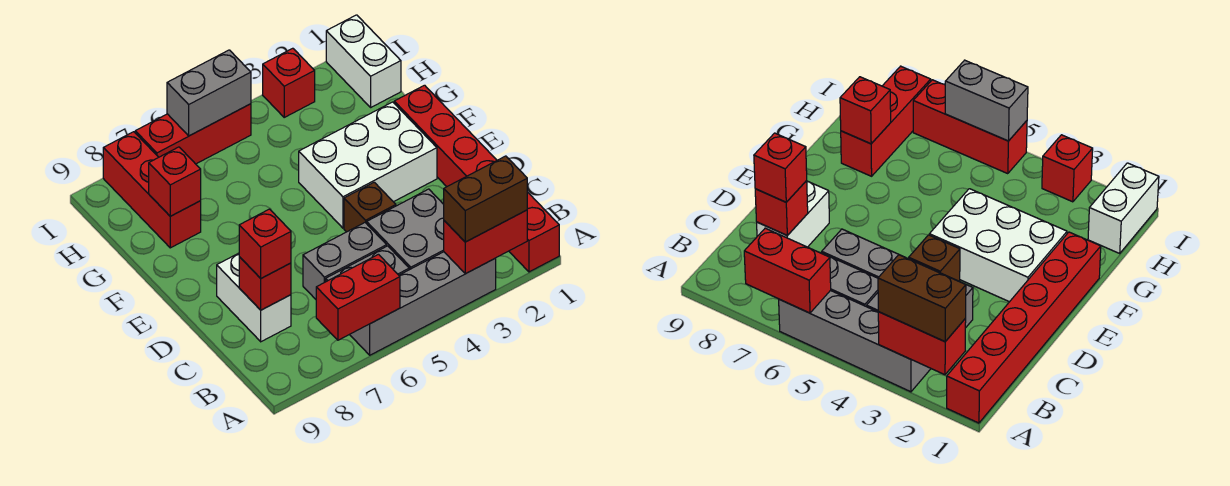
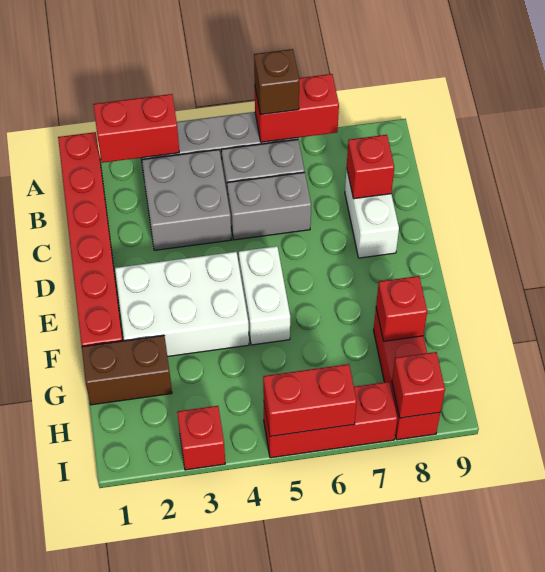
brown 1x2 brick [444,156,527,242] -> brown 1x2 brick moved to [82,335,172,405]
red 1x1 brick [239,209,291,278] -> red 1x1 brick moved to [392,352,445,418]
brown 1x1 brick [344,182,396,232] -> brown 1x1 brick moved to [254,49,299,115]
white 1x2 brick [326,15,401,107] -> white 1x2 brick moved to [239,246,290,345]
grey 1x2 brick [167,50,251,136] -> red 1x2 brick [263,364,357,436]

